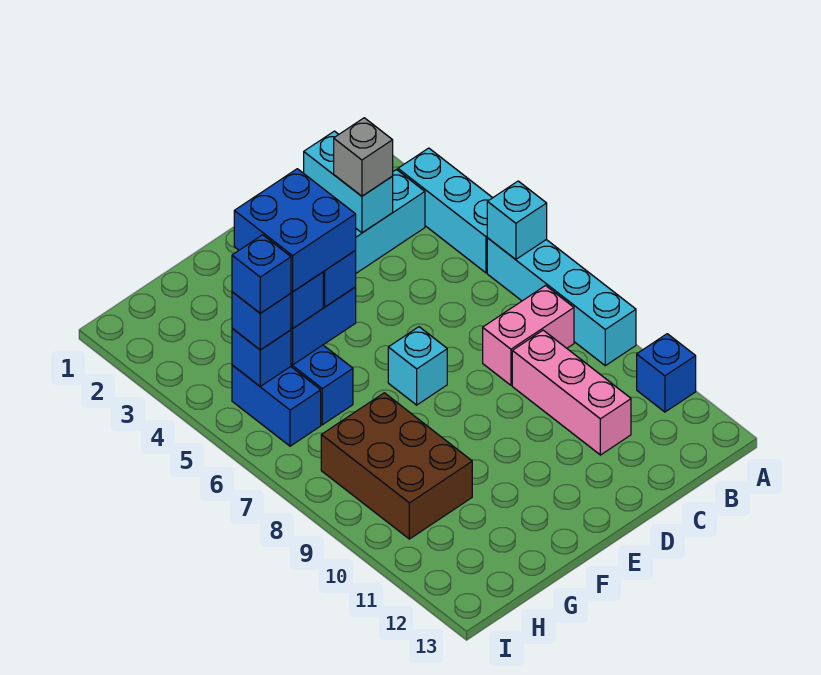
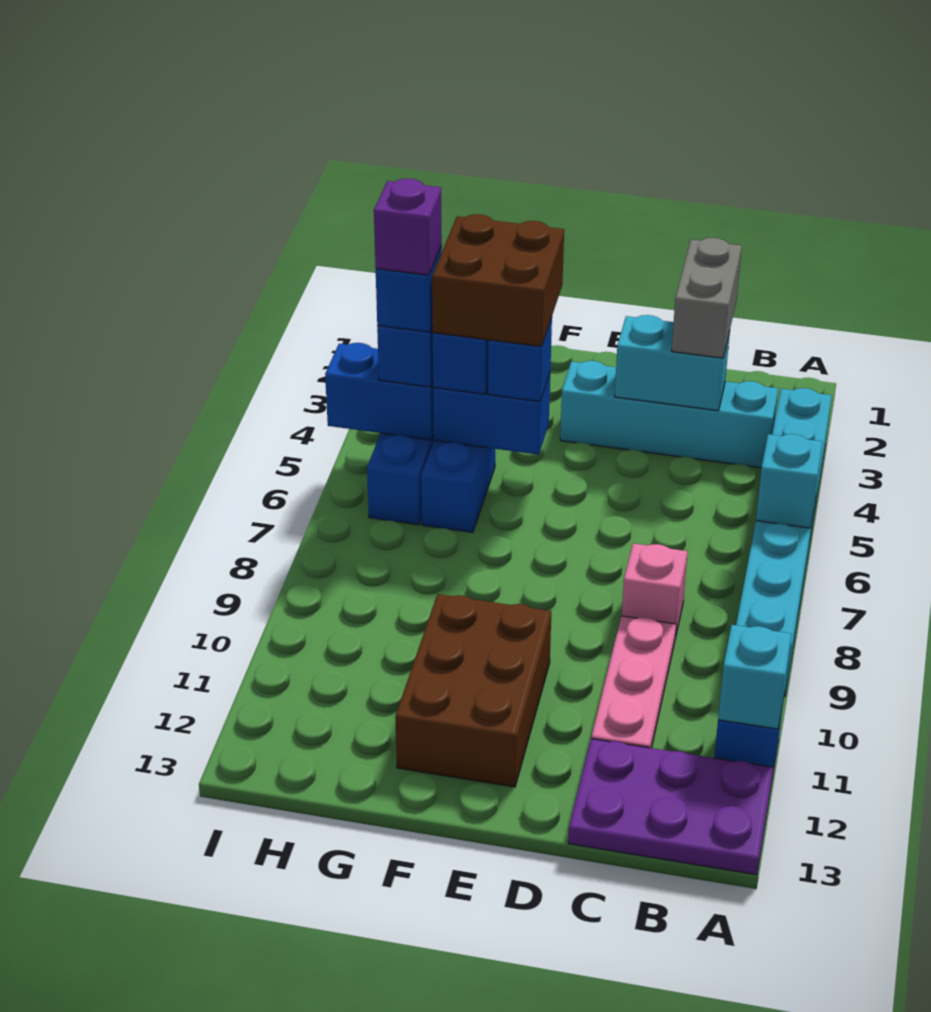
none -> purple 2x3 plate [568,739,773,875]
pink 1x2 brick [483,286,574,385] -> pink 1x1 brick [622,543,688,638]
cyan 1x2 brick [304,131,393,233] -> cyan 1x2 brick turned to [615,315,730,411]
grey 1x1 brick [334,118,393,196] -> grey 1x2 brick [672,238,742,358]
pink 1x3 brick [512,330,631,455] -> pink 1x3 plate [591,616,676,748]
cyan 1x1 brick [388,327,447,405] -> cyan 1x1 brick moved to [718,625,792,729]
blue 2x2 brick [234,169,356,292] -> brown 2x2 brick [432,214,564,347]
brown 2x3 brick [321,393,472,539] -> brown 2x3 brick moved to [395,594,551,787]
blue 1x1 brick [232,328,291,386] -> blue 1x2 brick [325,343,434,440]
none -> purple 1x1 brick [374,179,442,275]

